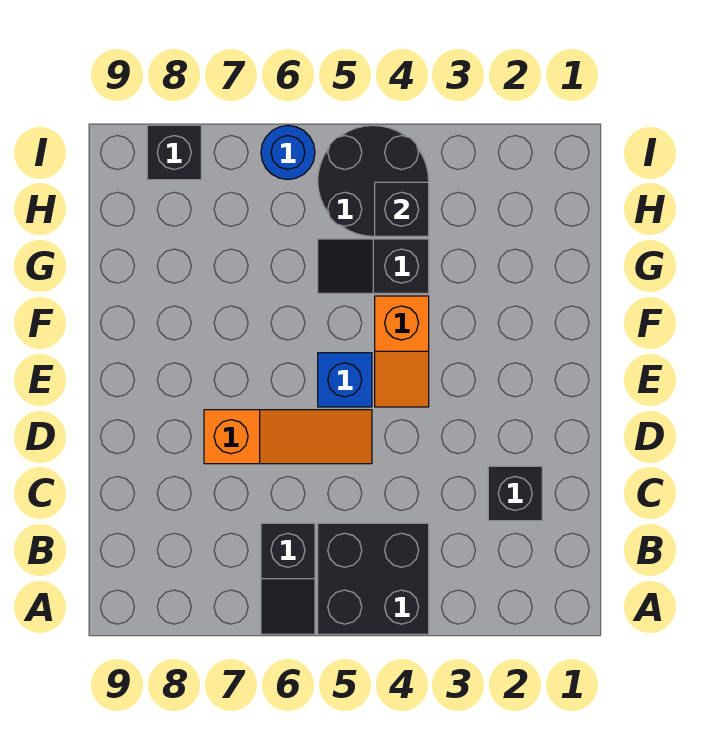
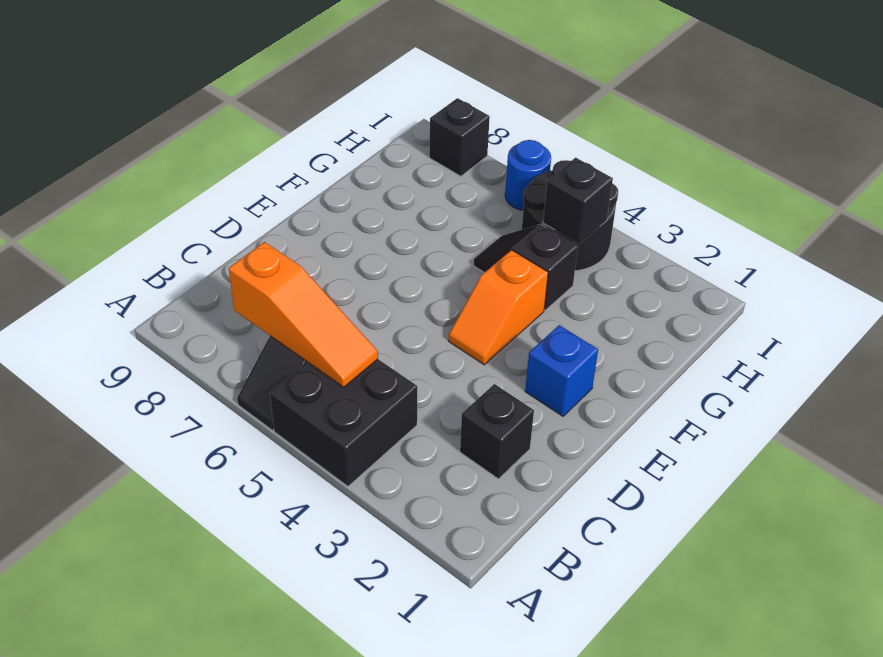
orange 1x3 slope [204,410,372,464] -> orange 1x3 slope moved to [229,242,378,387]
blue 1x1 brick [318,353,372,407] -> blue 1x1 brick moved to [525,325,598,416]

